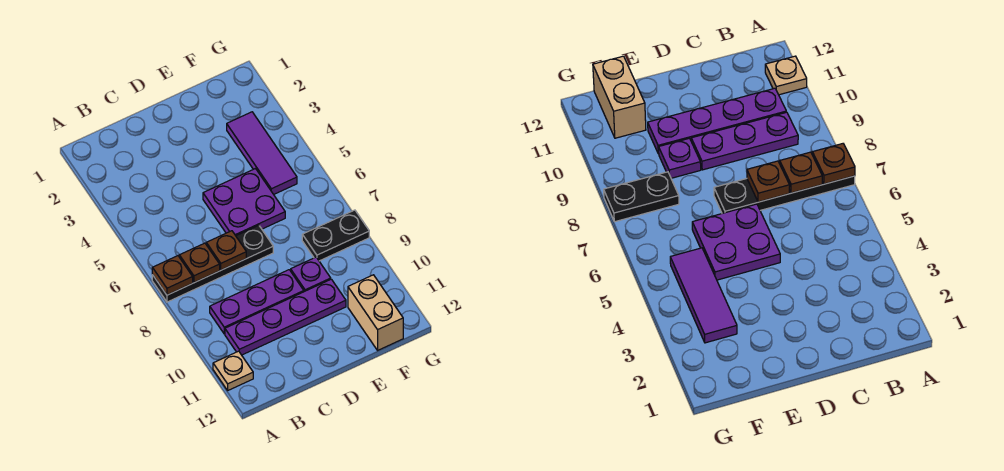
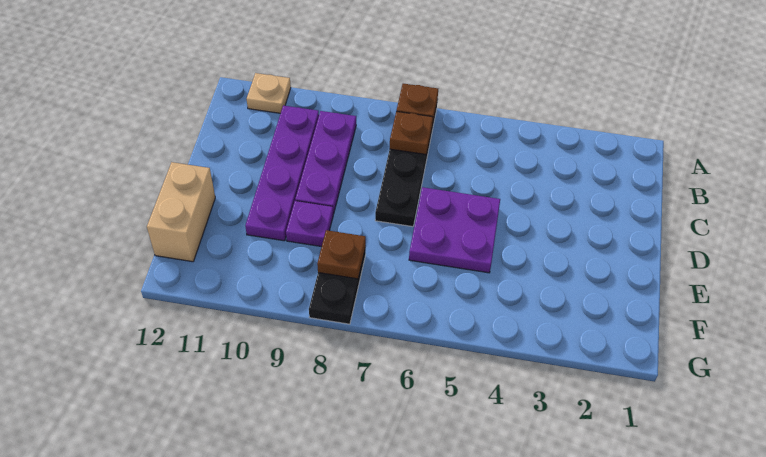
brown 1x1 plate [206,231,246,270] -> brown 1x1 plate moved to [317,230,366,279]
purple 1x3 tile [227,112,297,194] -> none
tan 1x2 brick [348,275,403,350] -> tan 1x2 brick turned to [147,162,215,262]

